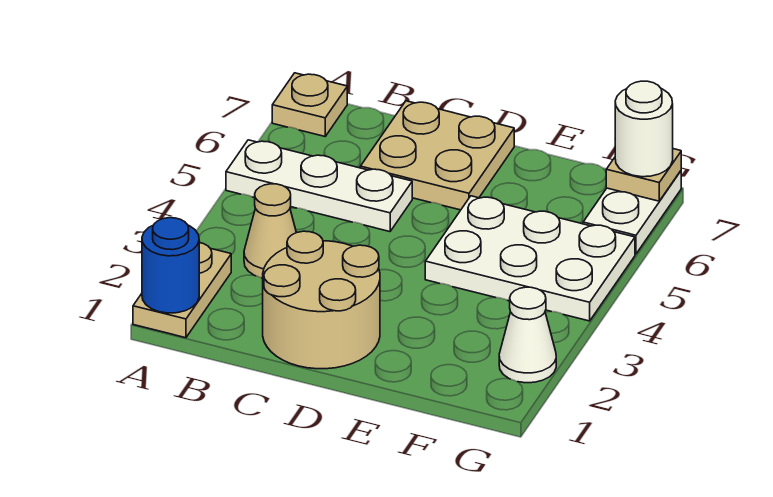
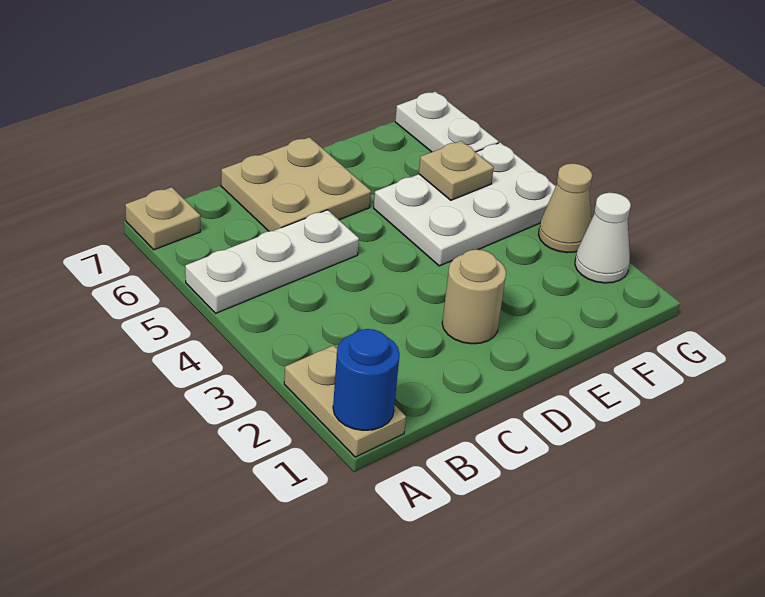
tan 1x1 cone [244,184,296,278] -> tan 1x1 cone moved to [538,164,592,253]
tan 2x2 round brick [262,231,380,369] -> tan 1x1 round brick [442,249,506,344]
tan 1x1 plate [606,149,681,201] -> tan 1x1 plate moved to [419,141,494,200]
white 1x1 round brick [615,81,673,177] -> none

